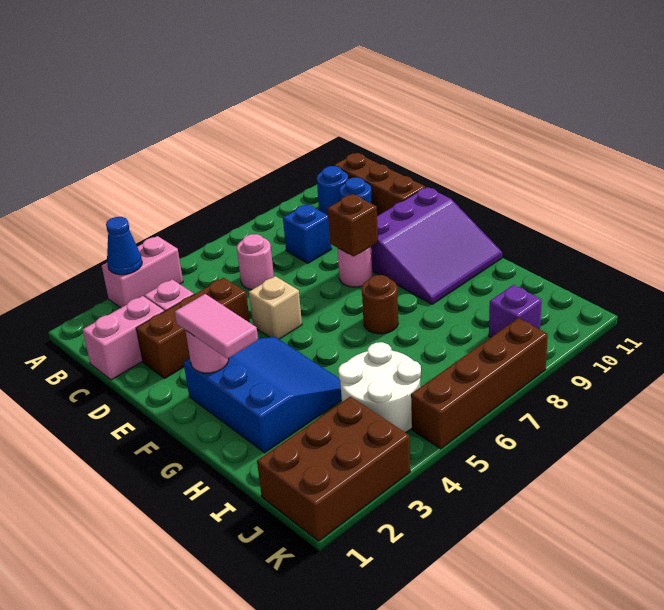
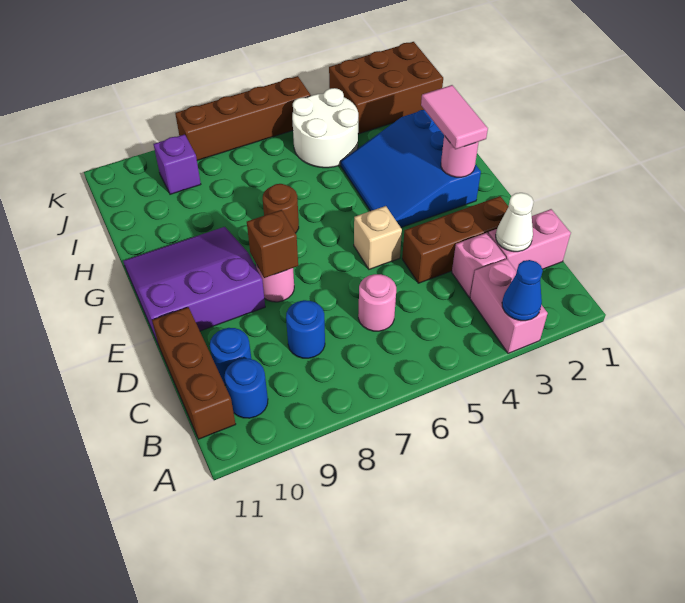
pink 1x2 brick [102,236,183,308] -> pink 1x2 brick turned to [470,259,548,353]
none -> white 1x1 cone [496,193,533,252]
blue 1x1 brick [283,204,331,263] -> blue 1x1 round brick [286,300,325,358]

